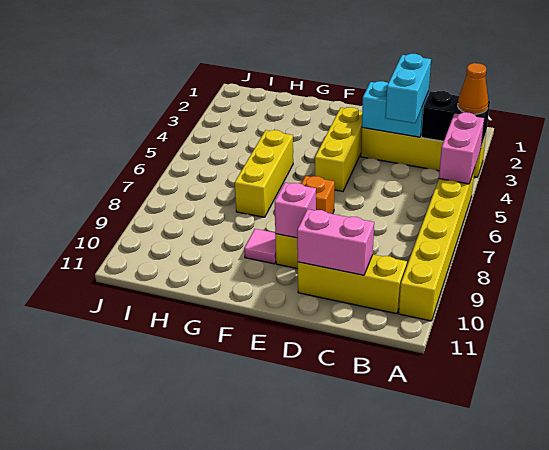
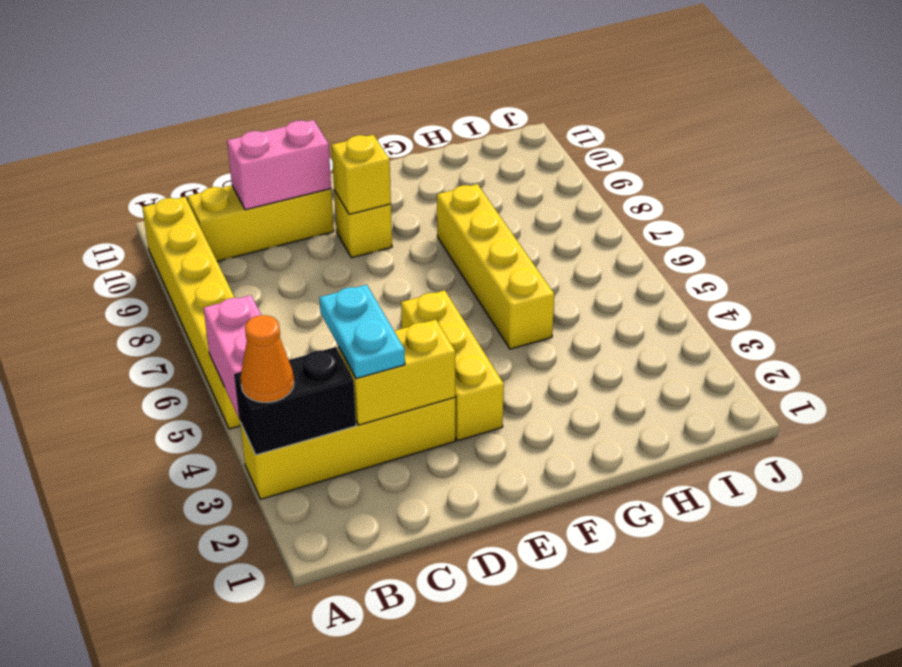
cyan 1x2 brick [362,81,429,137] -> yellow 1x2 brick [338,320,455,425]
cyan 1x2 brick [385,54,431,123] -> cyan 1x2 plate [319,285,405,378]
orange 1x1 brick [301,176,335,214] -> none
pink 1x1 brick [275,183,316,238] -> yellow 1x1 brick [332,135,391,214]
pink 1x1 tile [244,229,276,264] -> none
yellow 1x3 brick [235,130,293,217] -> yellow 1x4 brick [437,184,554,349]

